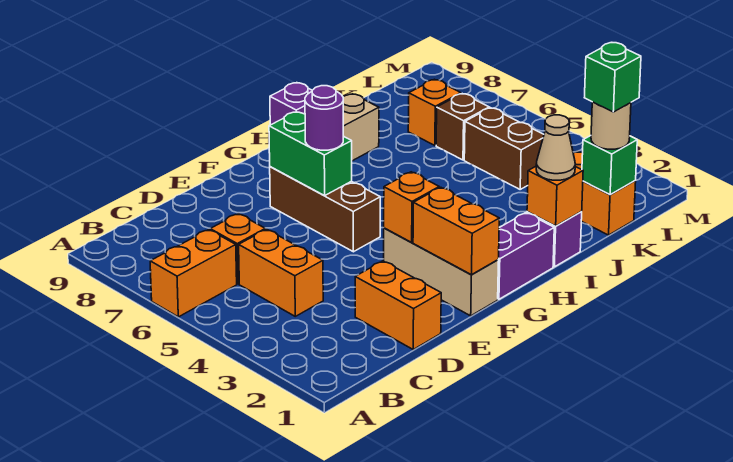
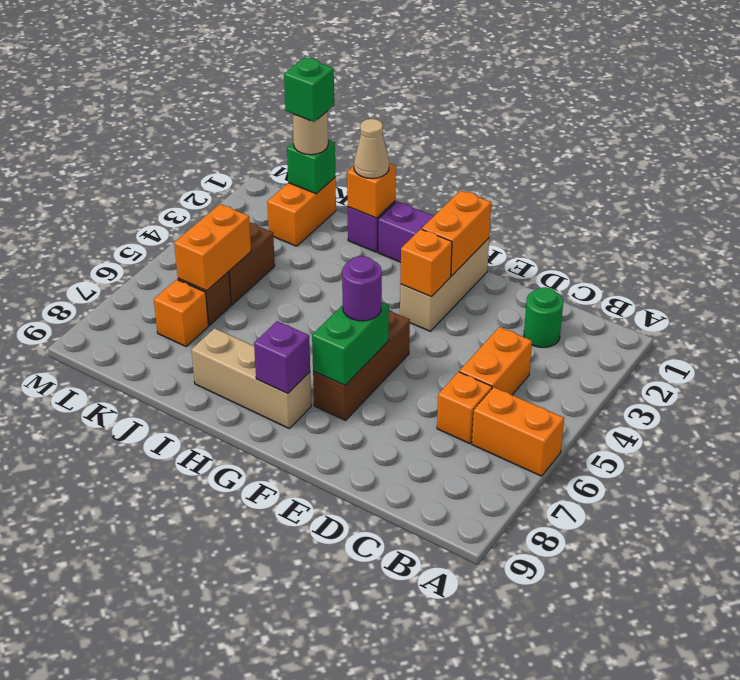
none -> green 1x1 round brick [524,287,563,347]
orange 1x2 brick [355,261,441,349] -> orange 1x2 brick moved to [174,204,251,291]

